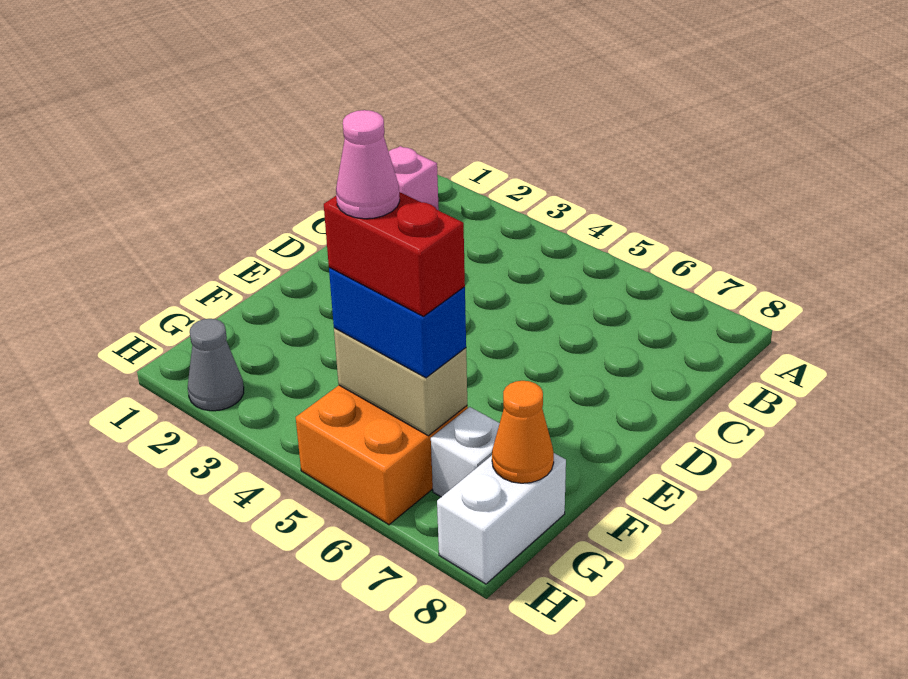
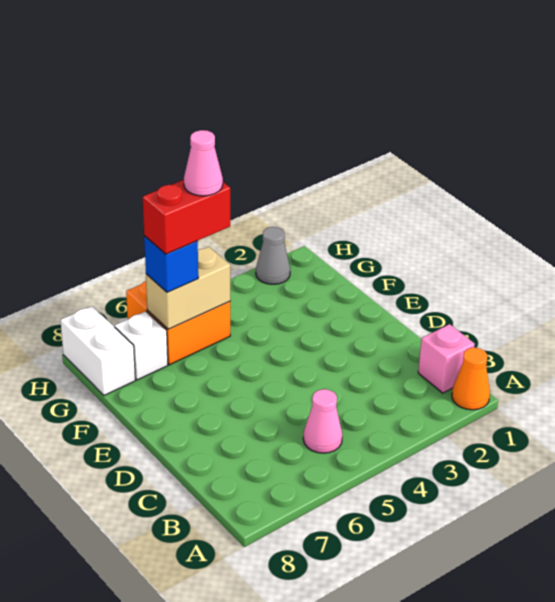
none -> pink 1x1 cone [303,389,342,453]
blue 1x2 brick [329,268,466,378] -> blue 1x1 brick [144,236,198,292]
orange 1x1 cone [492,381,554,483] -> orange 1x1 cone moved to [452,348,490,410]

